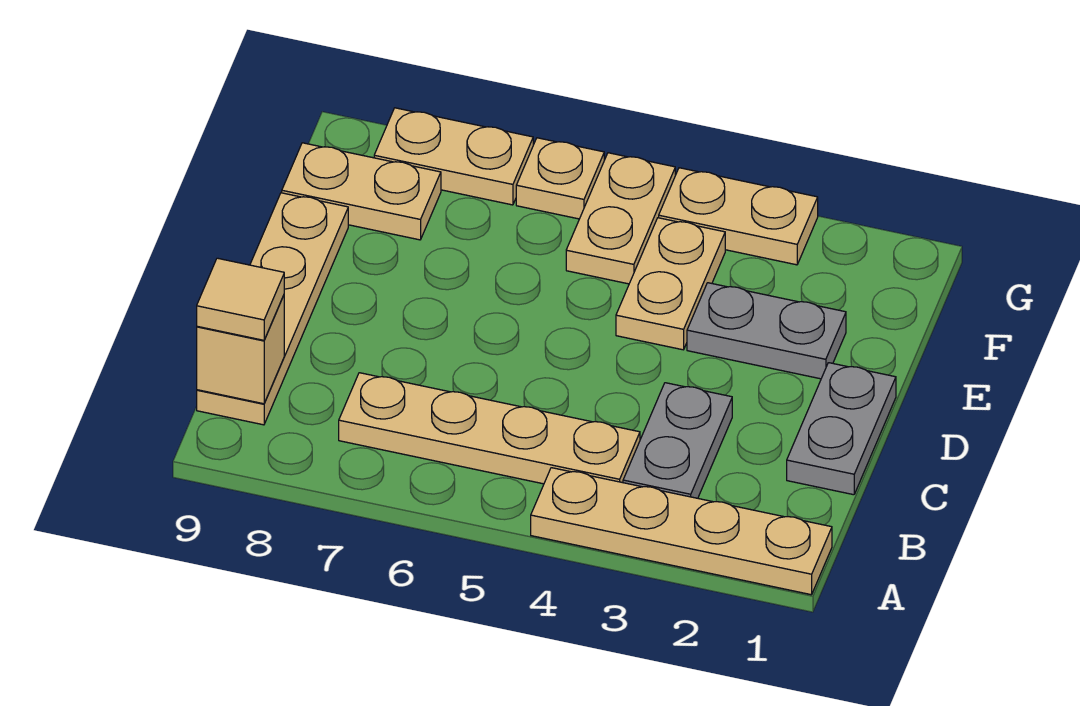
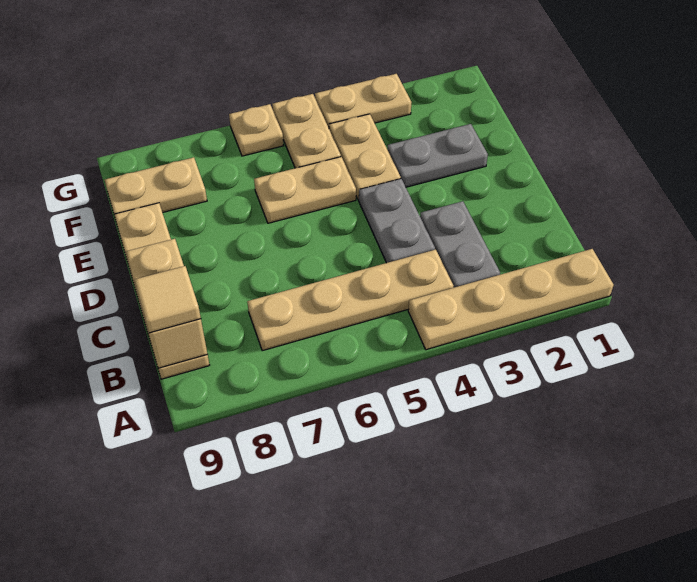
tan 1x1 brick [197,296,284,404] -> tan 1x2 brick [126,239,207,368]
grey 1x2 plate [787,363,896,495] -> grey 1x2 plate moved to [359,179,435,263]
tan 1x2 plate [374,108,533,205] -> tan 1x2 plate moved to [254,157,356,223]

